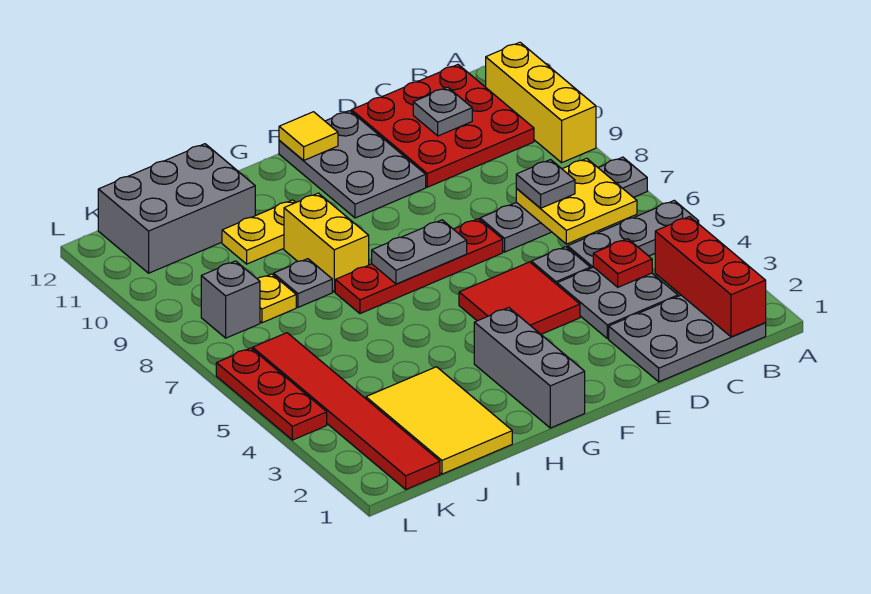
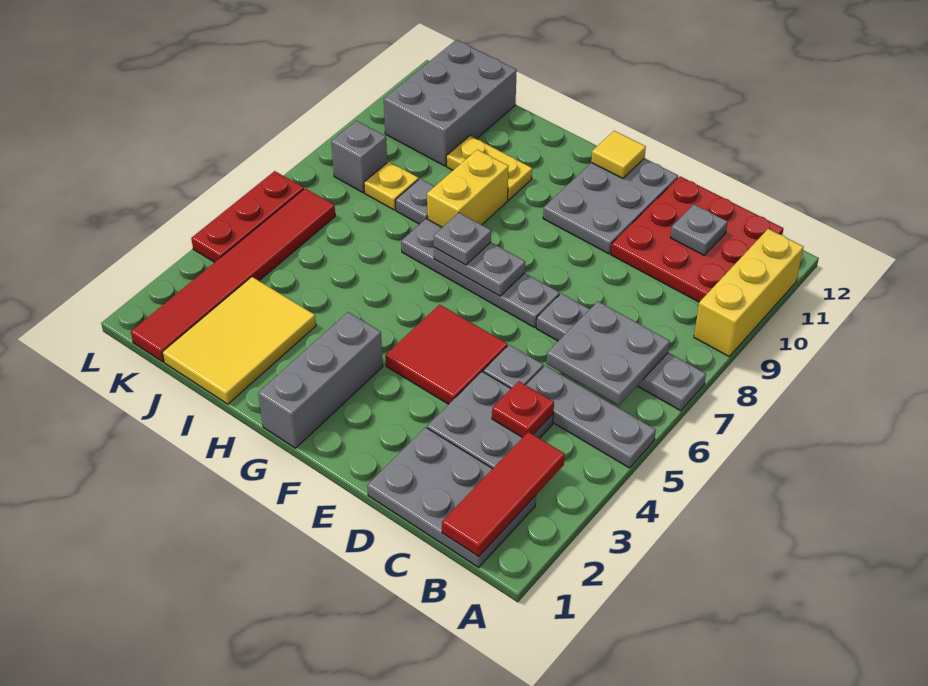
red 1x3 brick [655,217,766,337] -> red 1x3 tile [442,432,565,557]
yellow 2x2 plate [516,158,637,244] -> grey 2x2 plate [547,301,670,405]
grey 1x1 plate [516,160,575,208] -> grey 1x1 plate moved to [434,213,491,265]
red 1x4 plate [335,219,503,314] -> grey 1x4 plate [401,219,560,328]
grey 2x3 brick [98,144,255,273] -> grey 2x3 brick turned to [384,40,517,166]

